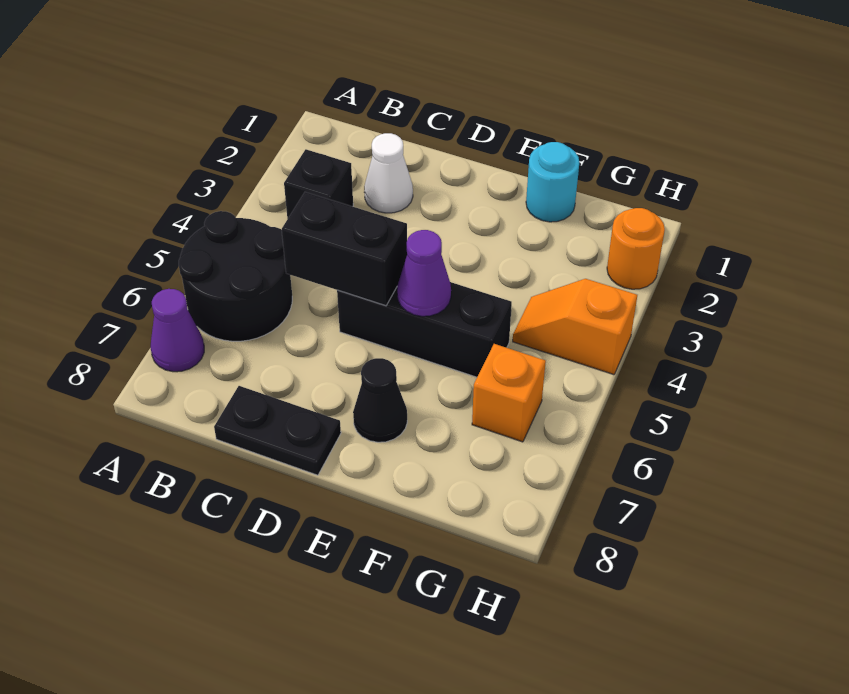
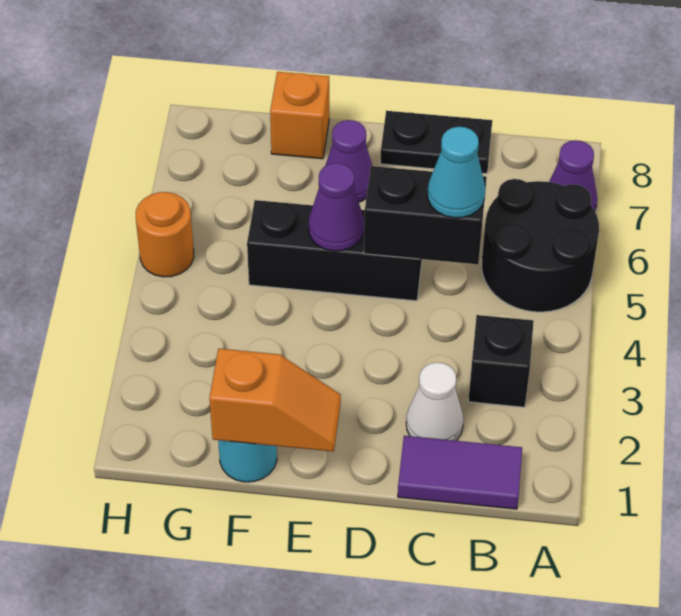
none -> purple 1x2 tile [398,436,522,509]
none -> cyan 1x1 cone [428,127,485,218]
black 1x1 cone [353,358,407,442] -> purple 1x1 cone [325,120,372,202]
orange 1x2 slope [513,279,637,375] -> orange 1x2 slope moved to [209,349,341,452]
orange 1x1 brick [472,344,546,442] -> orange 1x1 brick moved to [270,72,329,159]
orange 1x1 round brick [607,208,665,289] -> orange 1x1 round brick moved to [136,192,194,277]

